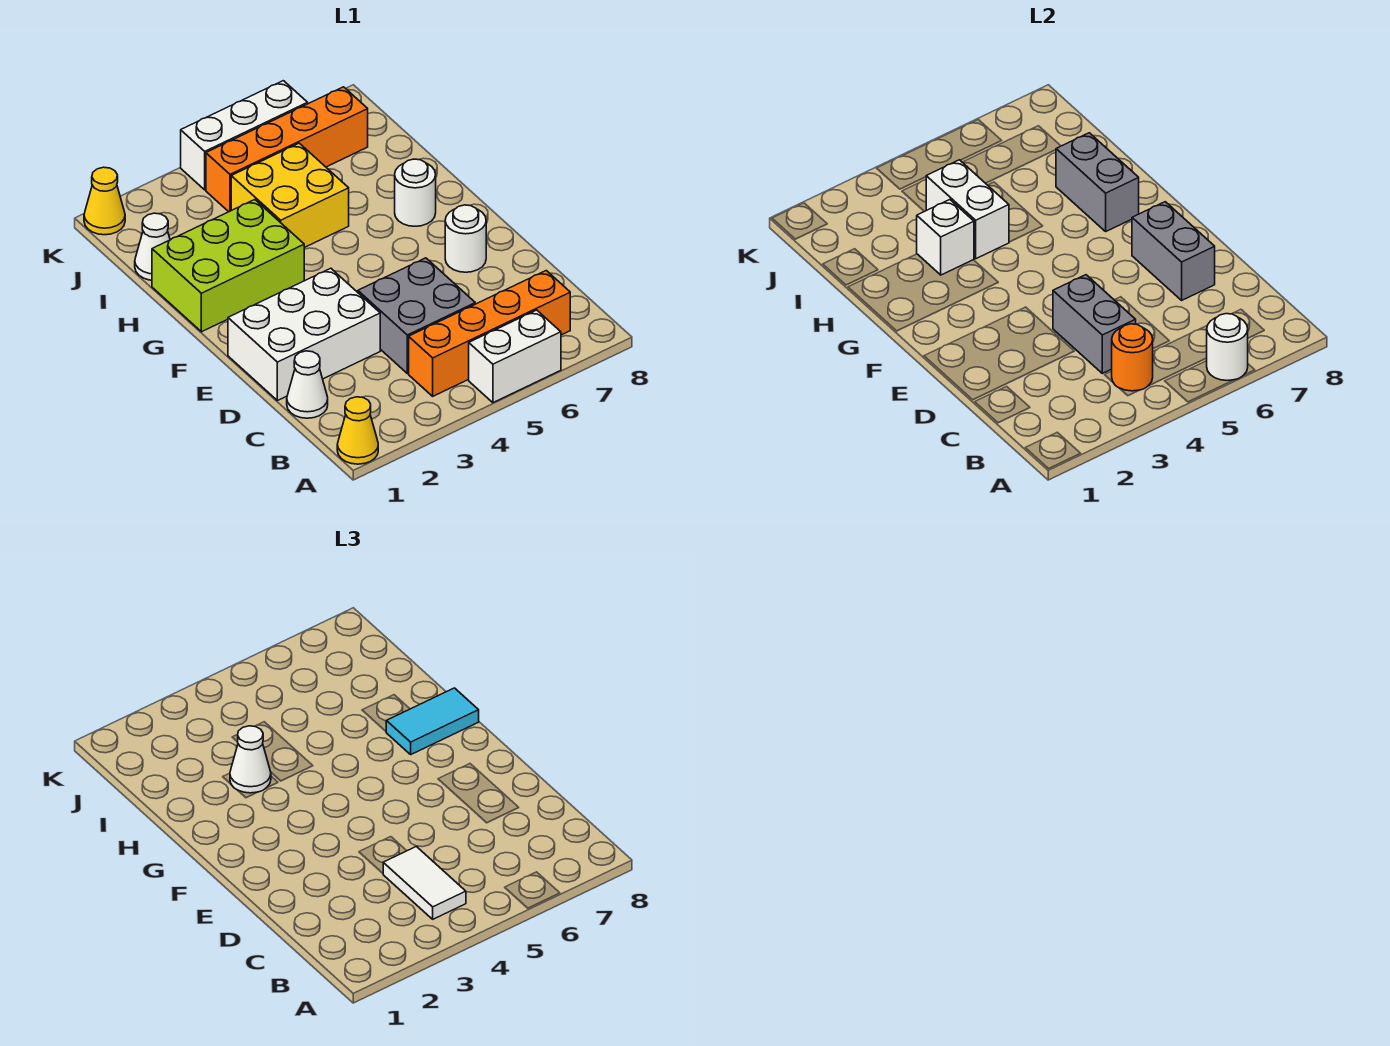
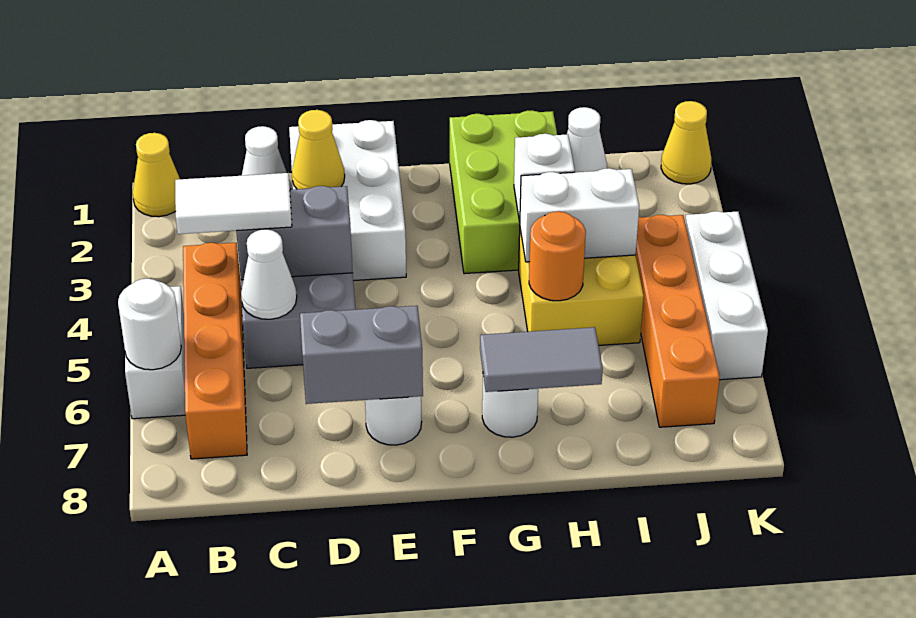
orange 1x1 round brick [1112,324,1153,391] -> orange 1x1 round brick moved to [529,211,586,301]
none -> yellow 1x1 cone [292,110,345,189]
grey 1x2 brick [1056,133,1139,231] -> grey 1x2 tile [480,327,603,392]
cyan 1x2 tile [386,688,479,754] -> none
white 1x1 cone [230,726,271,793] -> white 1x1 cone moved to [241,229,297,319]

